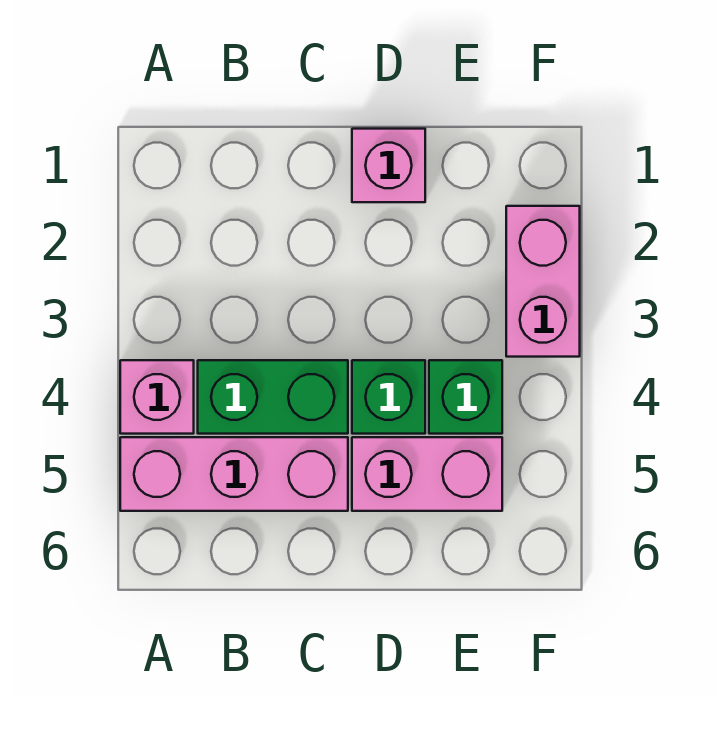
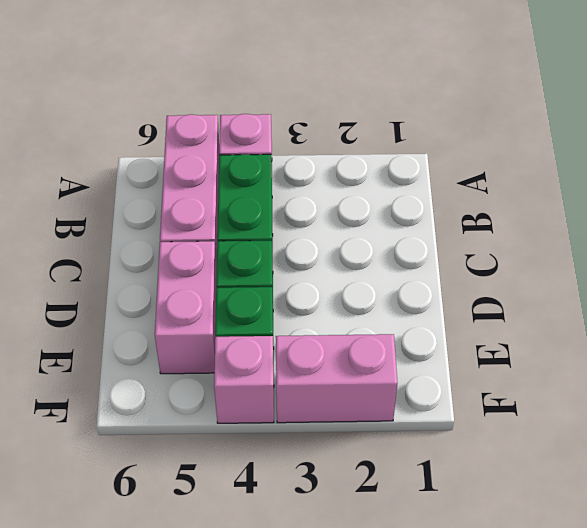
pink 1x1 brick [352,129,425,202] -> pink 1x1 brick moved to [214,336,274,423]

